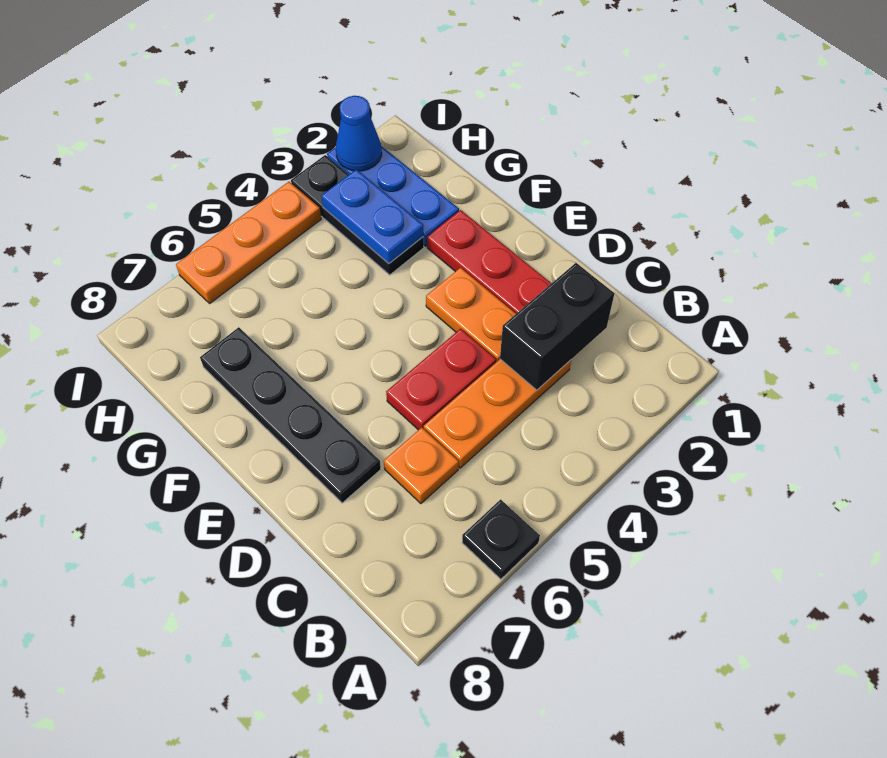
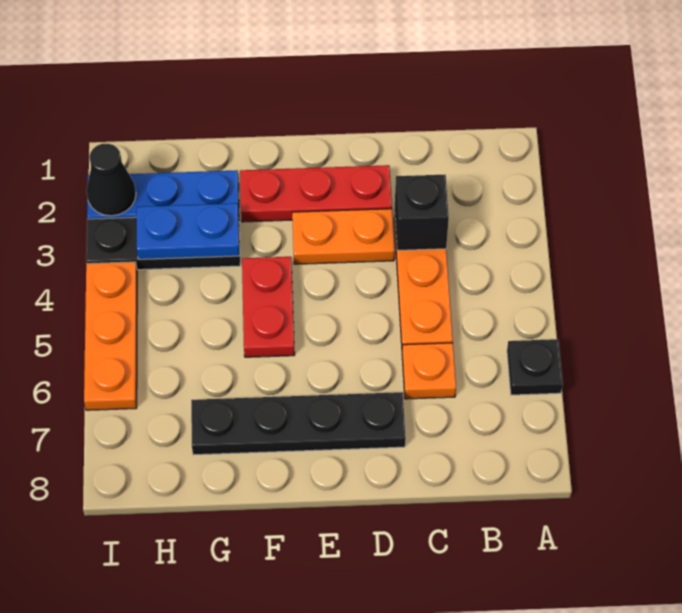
black 1x2 brick [500,263,614,390] -> black 1x1 brick [395,175,449,251]
red 1x2 plate [386,329,496,430] -> red 1x2 plate moved to [242,257,295,357]
blue 1x1 cone [336,96,382,171] -> black 1x1 cone [86,144,136,216]

